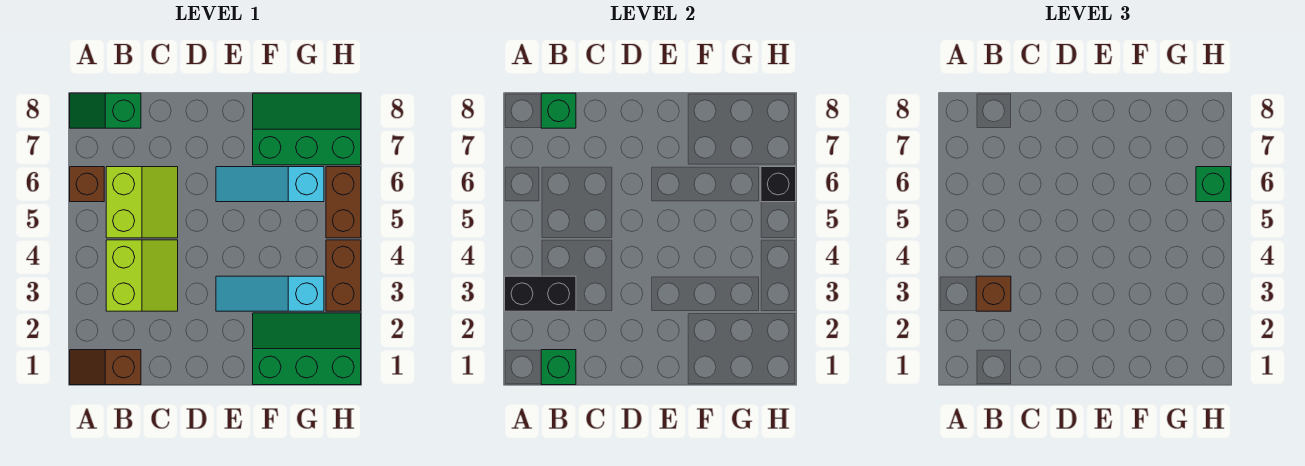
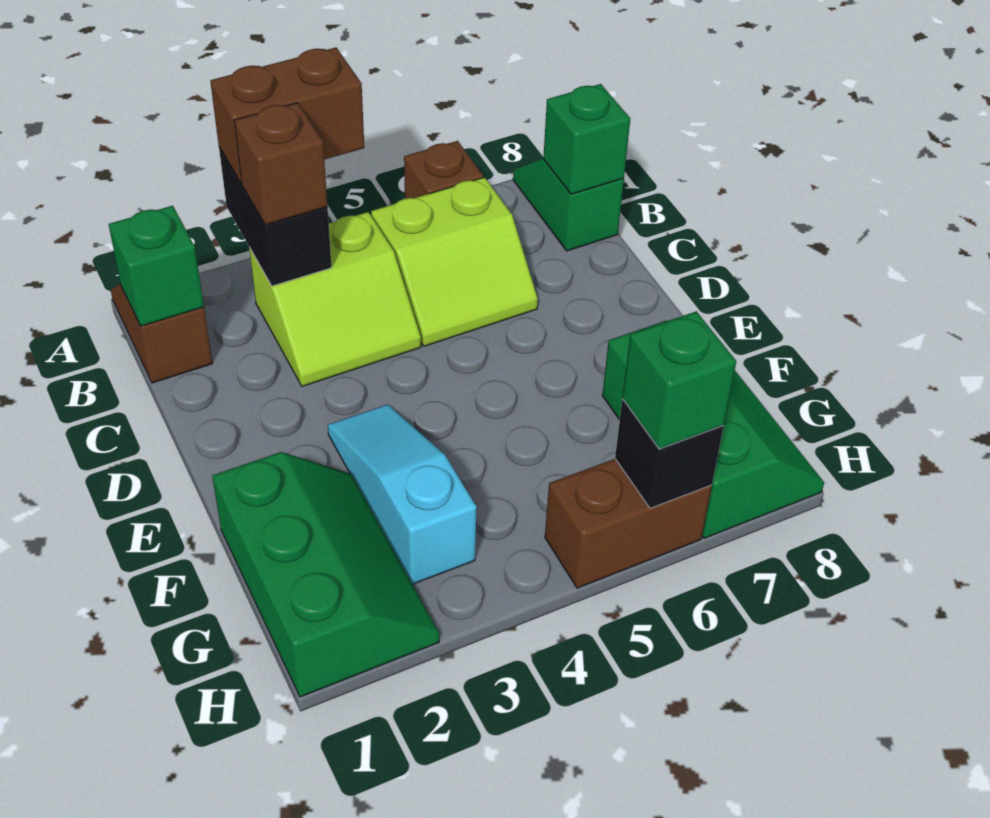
cyan 1x3 slope [216,167,324,202] -> none
brown 1x2 brick [326,240,361,311] -> brown 1x2 brick moved to [210,48,364,183]

